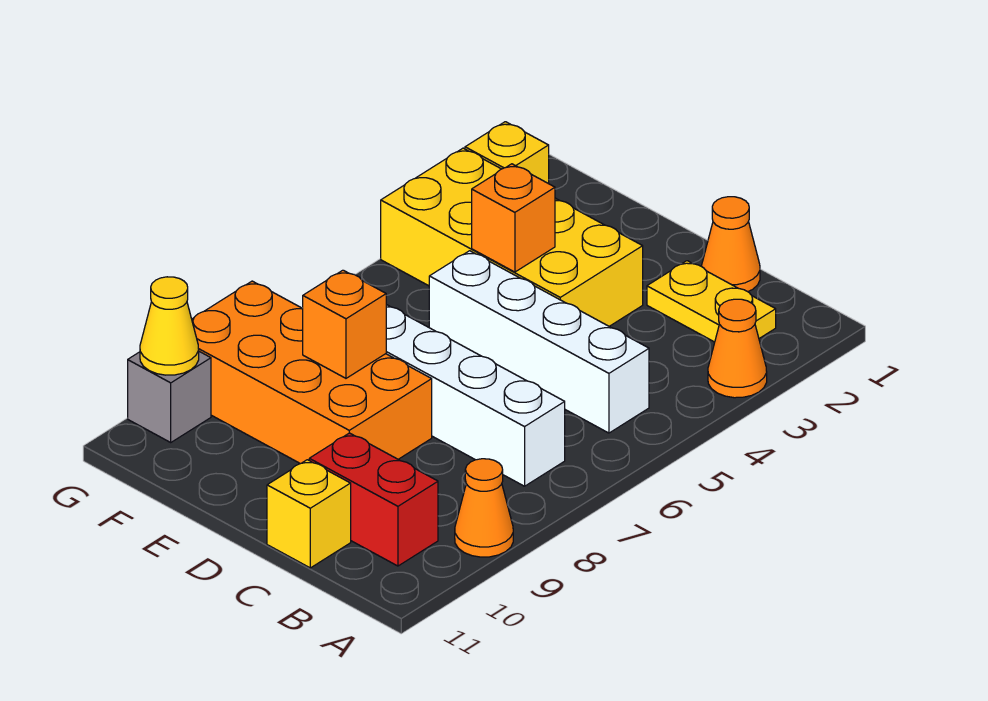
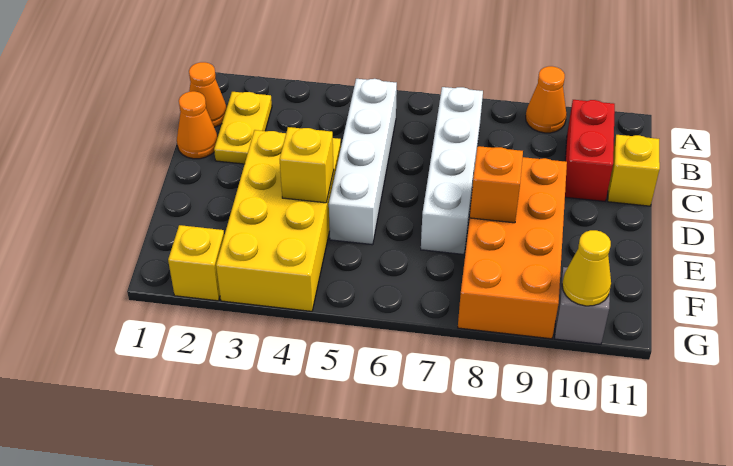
orange 1x1 cone [708,299,767,398] -> orange 1x1 cone moved to [189,62,227,127]
orange 1x1 brick [472,164,555,272] -> yellow 1x1 brick [280,127,334,203]

